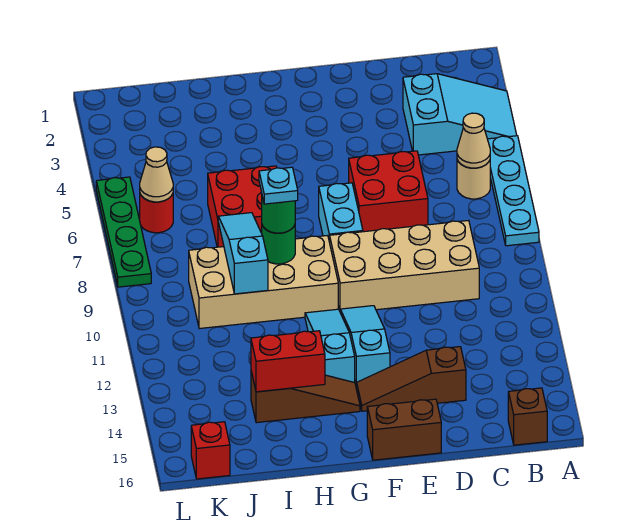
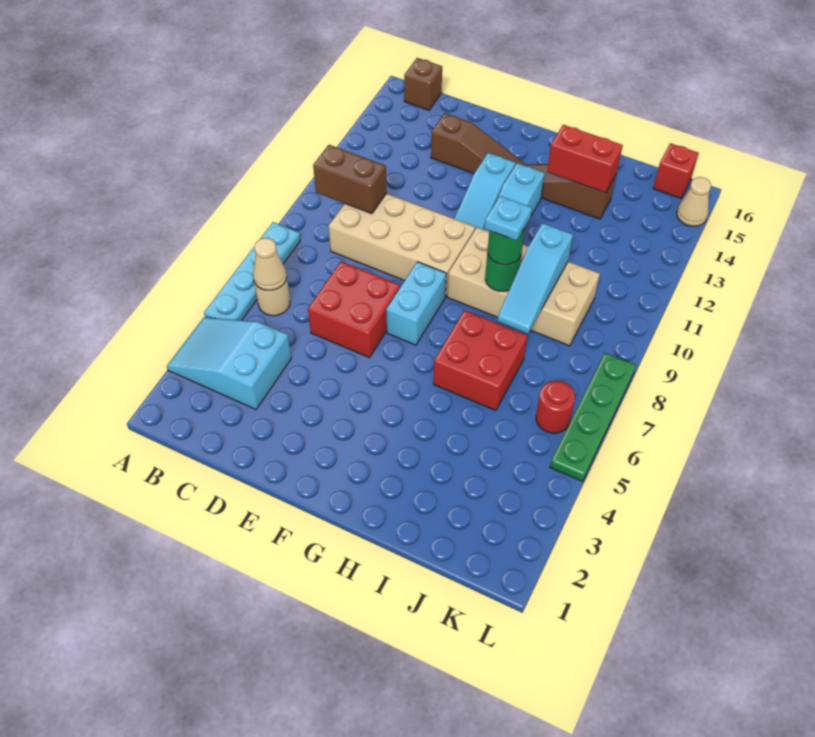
brown 1x2 brick [367,399,441,460] -> brown 1x2 brick moved to [313,145,387,214]
tan 1x1 cone [140,147,173,202] -> tan 1x1 cone moved to [677,177,711,226]

